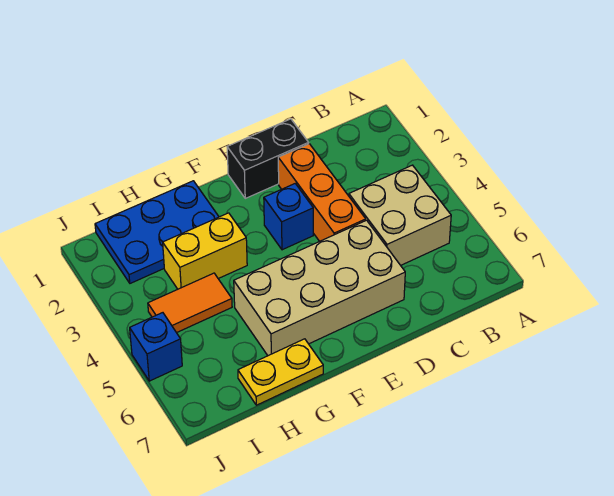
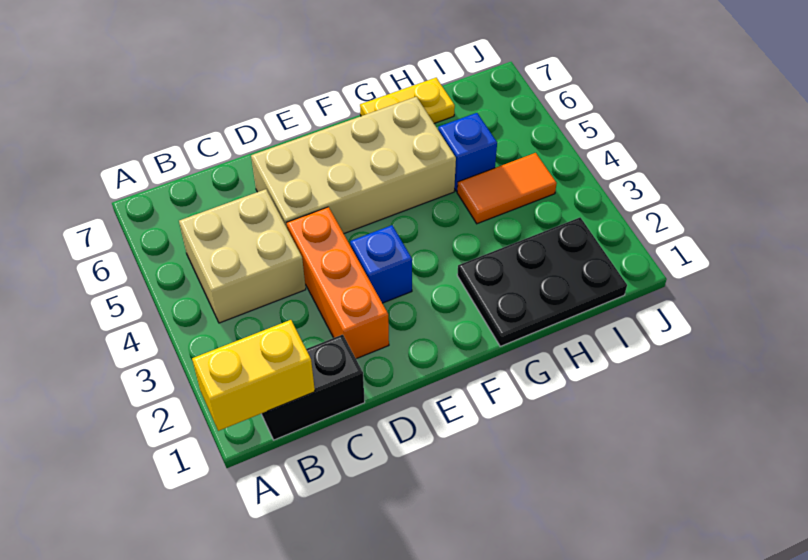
black 1x2 brick [227,119,309,198] -> black 1x2 brick moved to [261,335,365,440]
blue 2x3 plate [95,181,219,283] -> black 2x3 plate [457,217,627,346]
yellow 1x2 brick [163,213,247,289] -> yellow 1x2 brick moved to [192,320,315,431]
blue 1x1 brick [130,313,182,381] -> blue 1x1 brick moved to [438,113,497,191]

